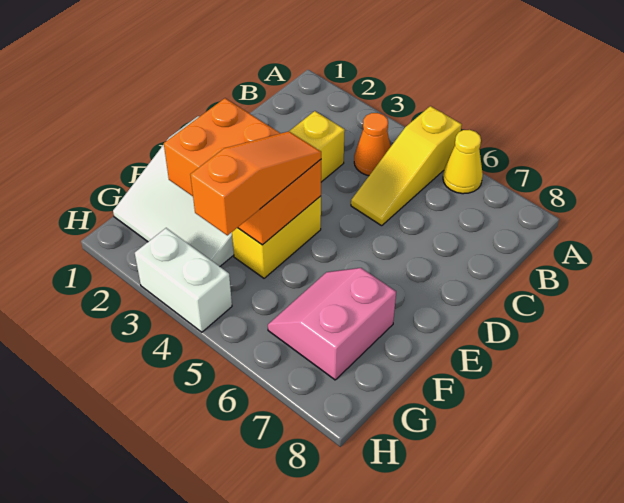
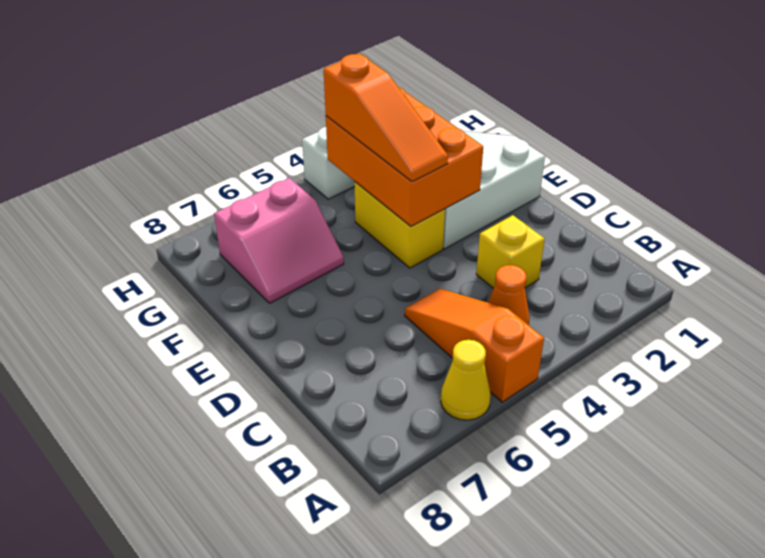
yellow 1x3 slope [351,106,462,226] -> orange 1x3 slope [405,289,544,402]
orange 2x3 brick [164,98,321,245] -> orange 2x3 brick turned to [326,87,483,226]
pink 2x2 slope [268,268,396,380] -> pink 2x2 slope turned to [214,178,344,303]

